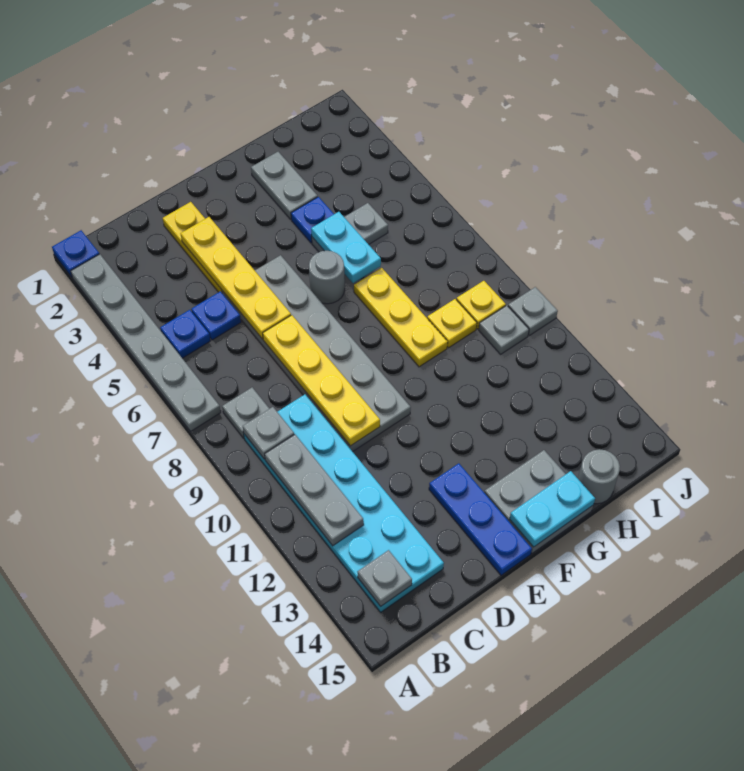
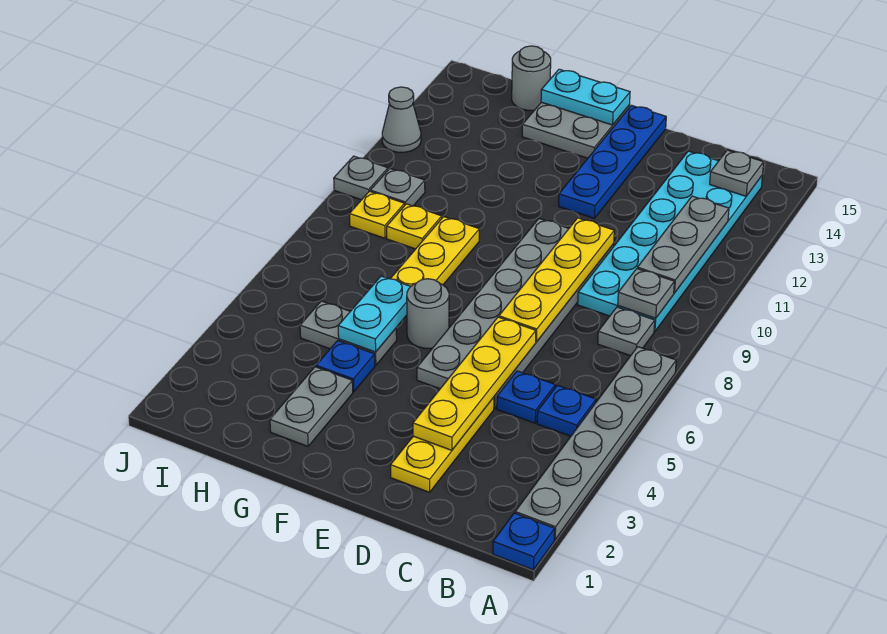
blue 1x3 plate [429,463,532,575] -> blue 1x4 plate [559,105,666,218]
none -> grey 1x1 cone [382,87,421,152]

